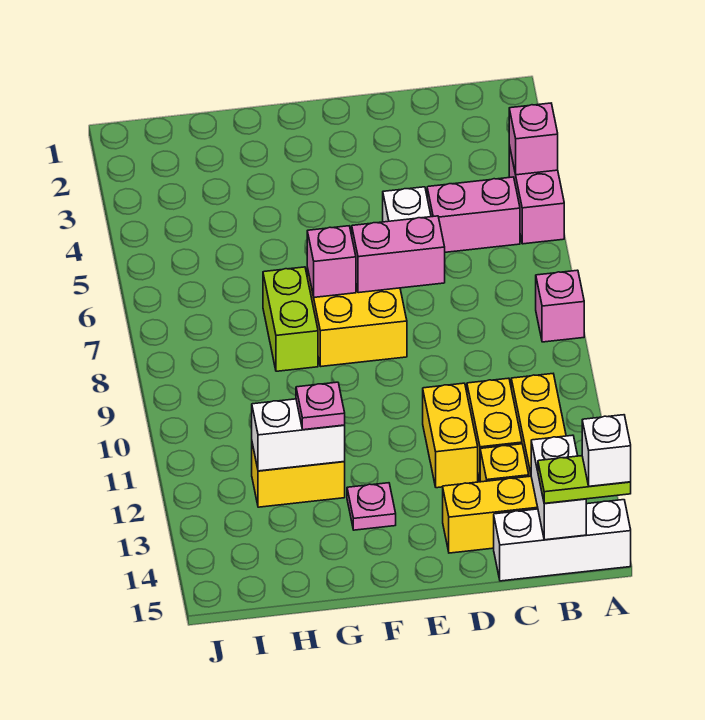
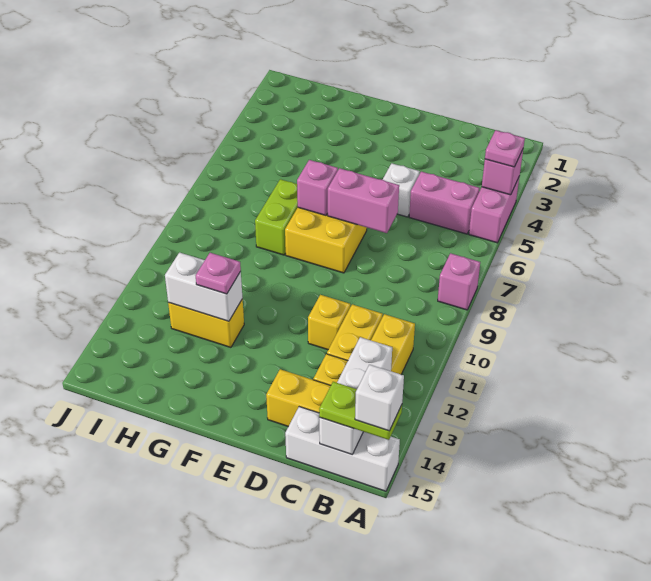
white 1x2 brick [531,435,586,540] -> white 1x3 brick [319,337,392,455]
yellow 1x2 brick [423,383,478,488] -> yellow 1x1 brick [308,295,350,350]
pink 1x1 plate [347,483,396,530] -> pink 1x1 plate moved to [485,130,525,167]

